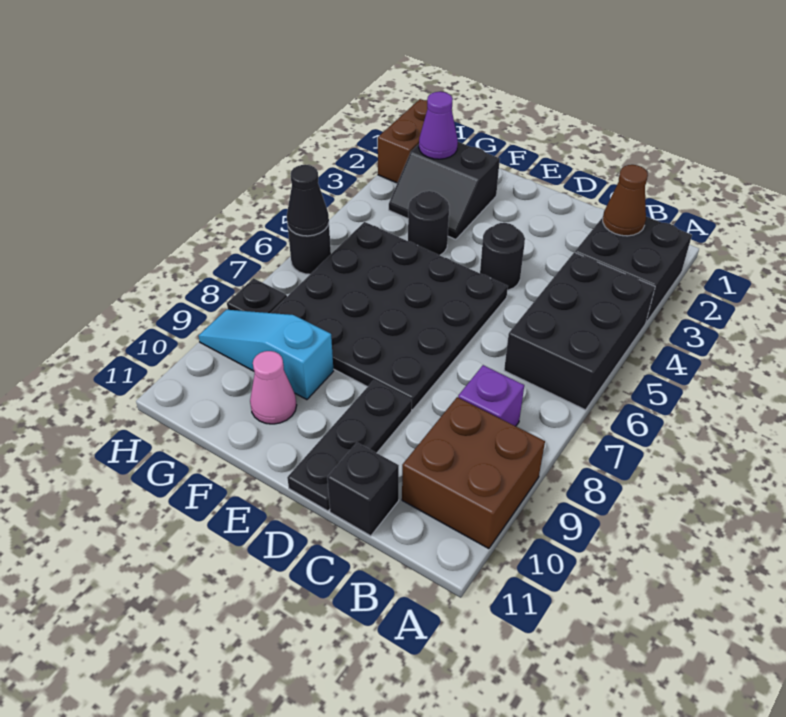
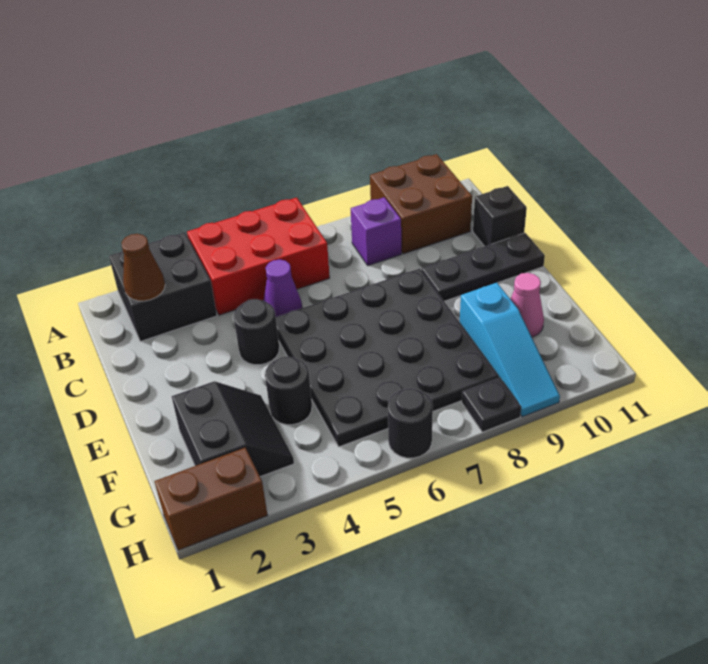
black 2x3 brick [504,252,655,410] -> red 2x3 brick [187,198,330,315]
purple 1x1 cone [419,92,458,159] -> purple 1x1 cone moved to [264,259,302,317]
black 1x1 cone [287,165,329,236] -> none

